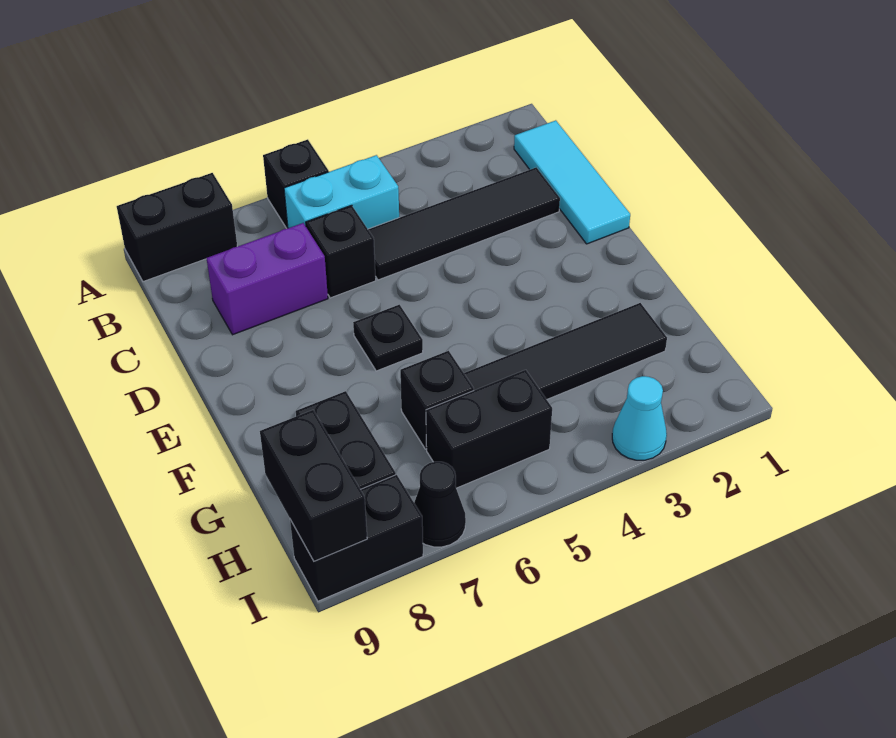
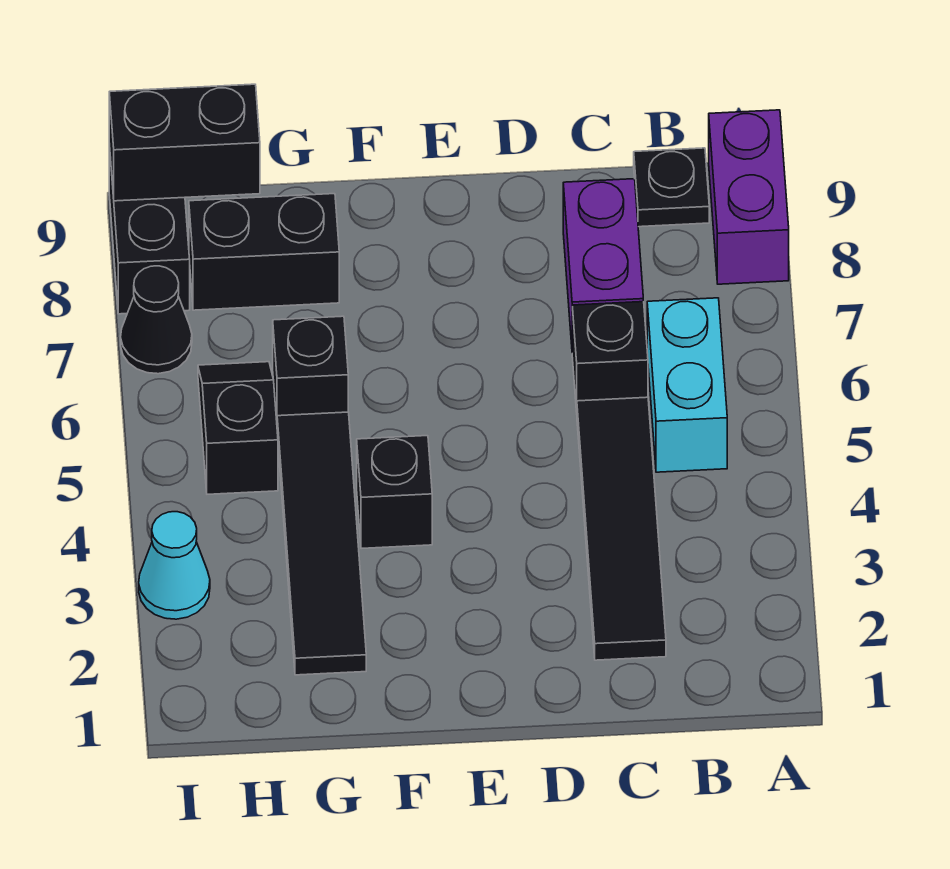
black 1x1 brick [263,139,329,228] -> black 1x1 brick moved to [357,436,432,549]
black 1x2 brick [117,173,237,282] -> purple 1x2 brick [709,110,789,284]
cyan 1x3 tile [514,120,630,244] -> none
black 1x1 plate [353,305,423,371] -> black 1x1 plate moved to [634,148,709,227]
black 1x2 brick [426,370,552,488] -> black 1x2 slope [198,362,278,494]

